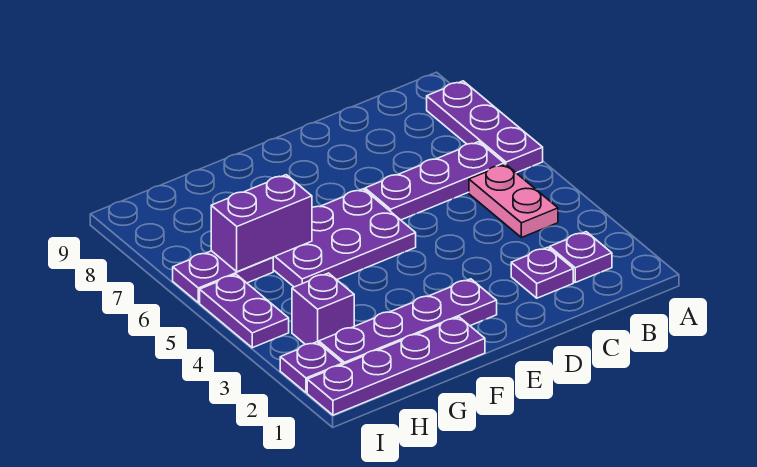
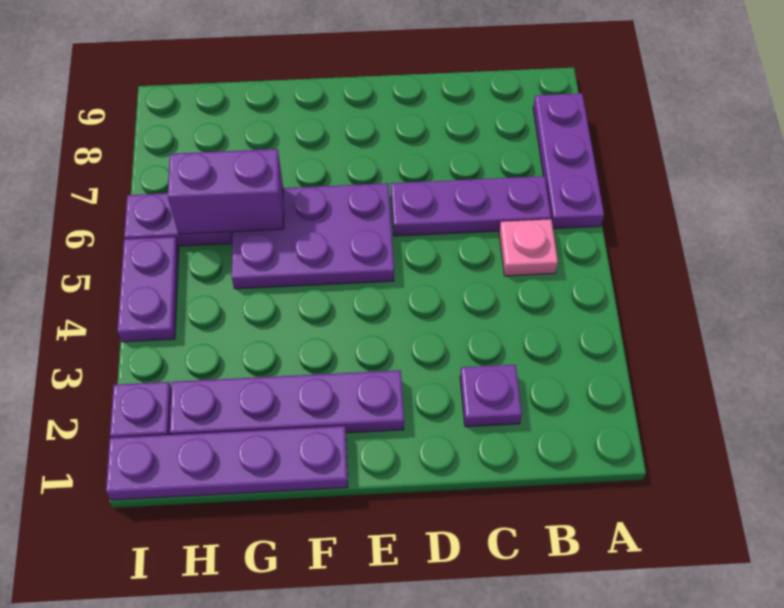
purple 1x1 plate [550,232,612,282] -> none
pink 1x2 plate [469,164,558,238] -> pink 1x1 plate [499,219,558,276]
purple 1x1 brick [292,273,354,344] -> none

